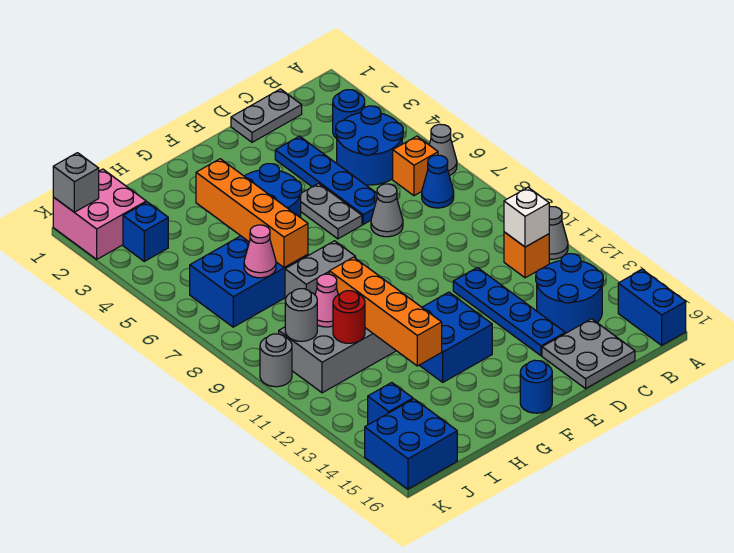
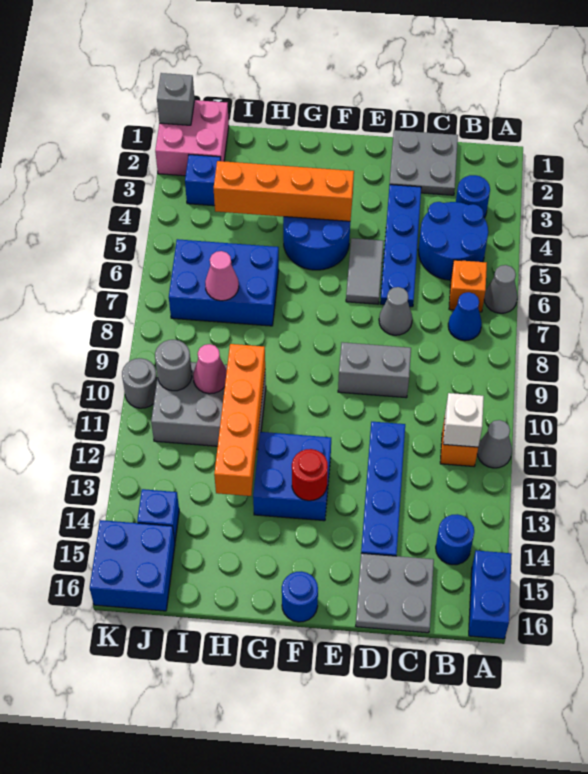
blue 2x2 round brick [536,254,603,333] -> blue 1x1 round brick [436,514,474,565]
grey 1x2 plate [231,89,302,142] -> grey 2x2 plate [390,130,458,195]
grey 1x2 plate [301,183,362,239] -> grey 1x2 tile [346,238,383,304]
grey 1x2 brick [285,241,356,300] -> grey 1x2 brick moved to [338,342,411,398]
orange 1x4 brick [196,159,308,268] -> orange 1x4 brick turned to [214,161,354,221]
red 1x1 round brick [333,291,365,343] -> red 1x1 round brick moved to [292,449,328,501]

